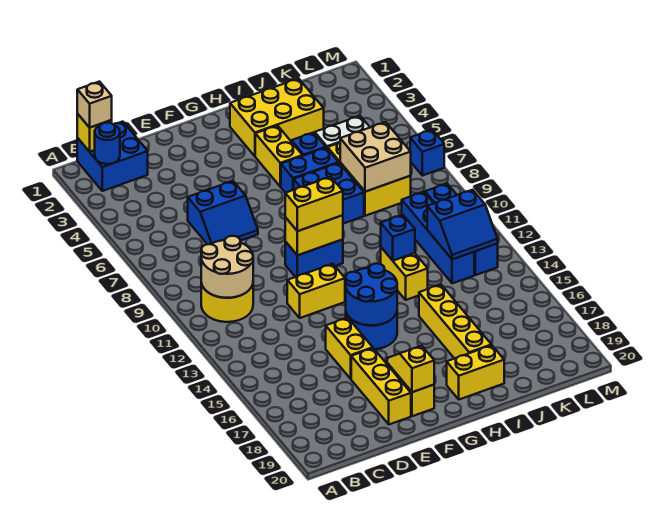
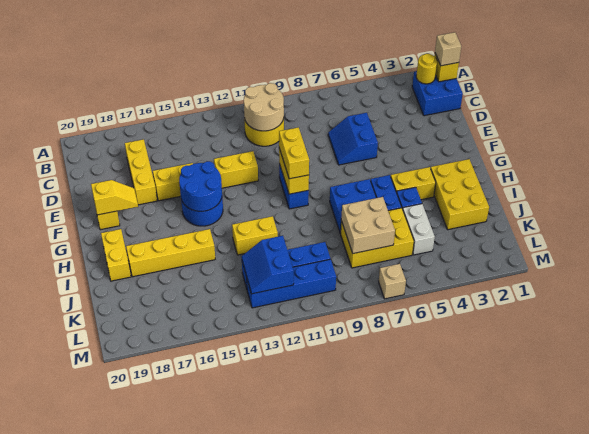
blue 1x1 round brick [95,123,120,164] -> yellow 1x1 round brick [416,54,437,84]
yellow 1x2 brick [287,264,345,318] -> yellow 1x2 brick turned to [214,151,258,188]
yellow 1x3 brick [351,348,411,424] -> yellow 1x3 brick turned to [125,139,157,205]
blue 1x1 brick [381,215,415,261] -> none
blue 1x1 brick [410,130,444,176] -> tan 1x1 brick [379,264,406,299]

